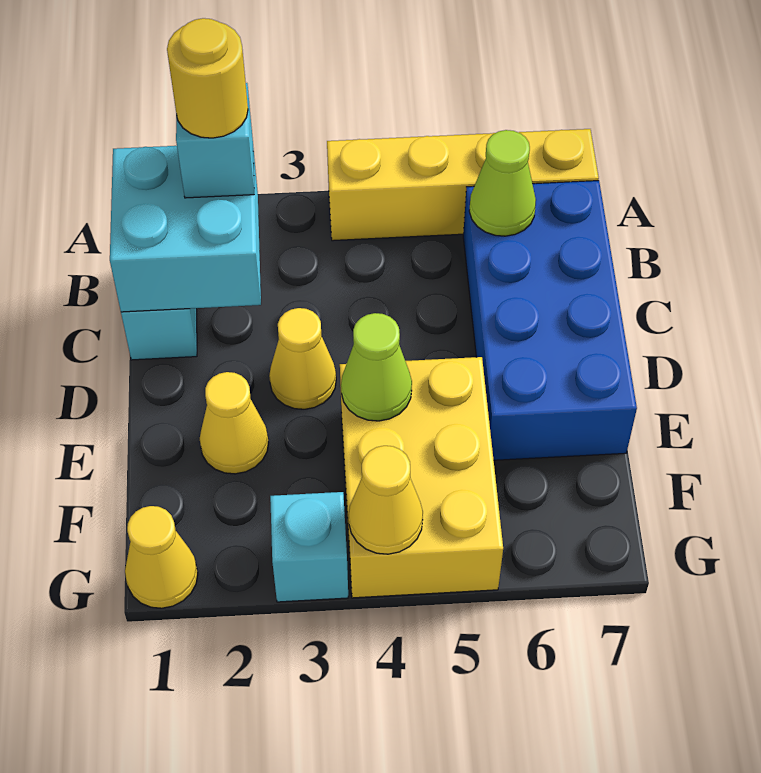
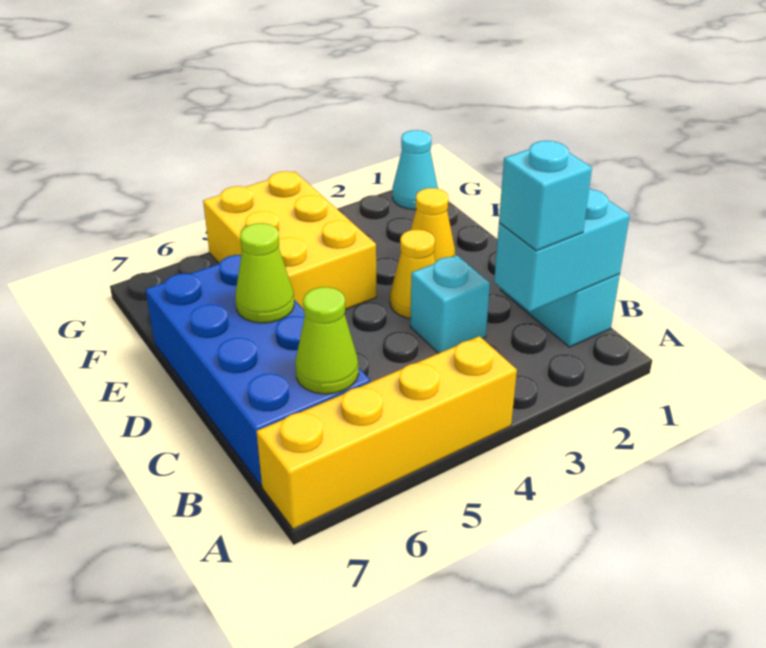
cyan 2x2 brick [110,146,261,312] -> cyan 1x2 brick [494,189,630,312]
yellow 1x1 round brick [167,18,248,138] -> none
lime 1x1 cone [341,313,412,421] -> lime 1x1 cone moved to [235,223,294,323]
yellow 1x1 cone [125,506,198,608] -> cyan 1x1 cone [392,130,438,210]
cyan 1x1 brick [270,492,348,602] -> cyan 1x1 brick moved to [410,255,490,354]
yellow 1x1 cone [349,446,423,554] -> none

